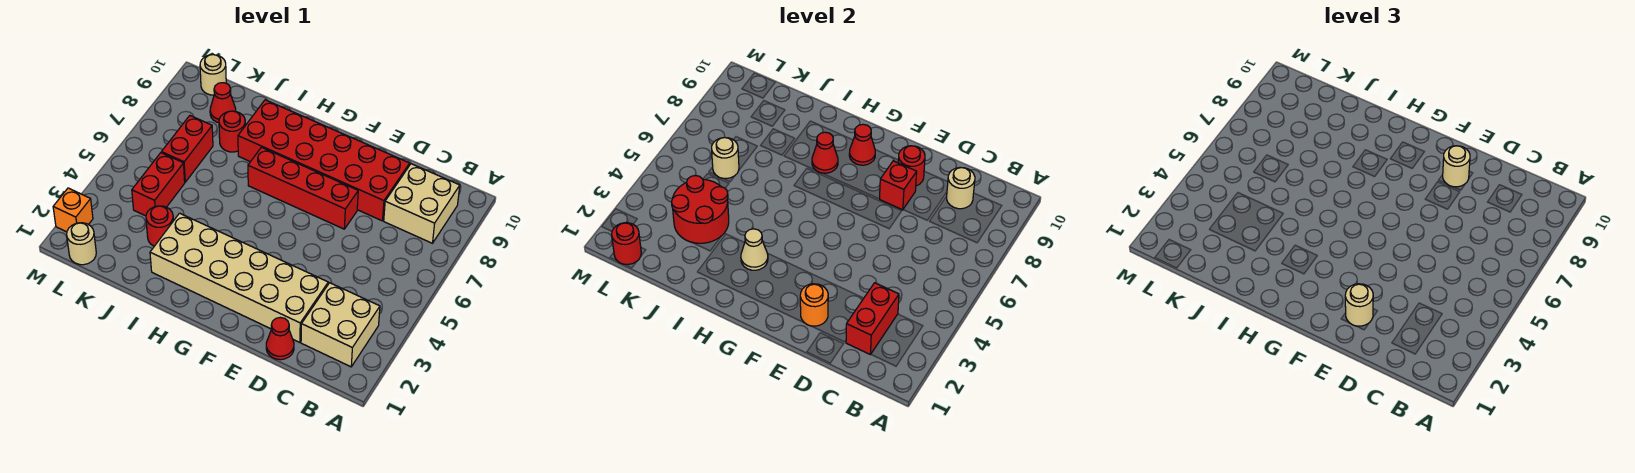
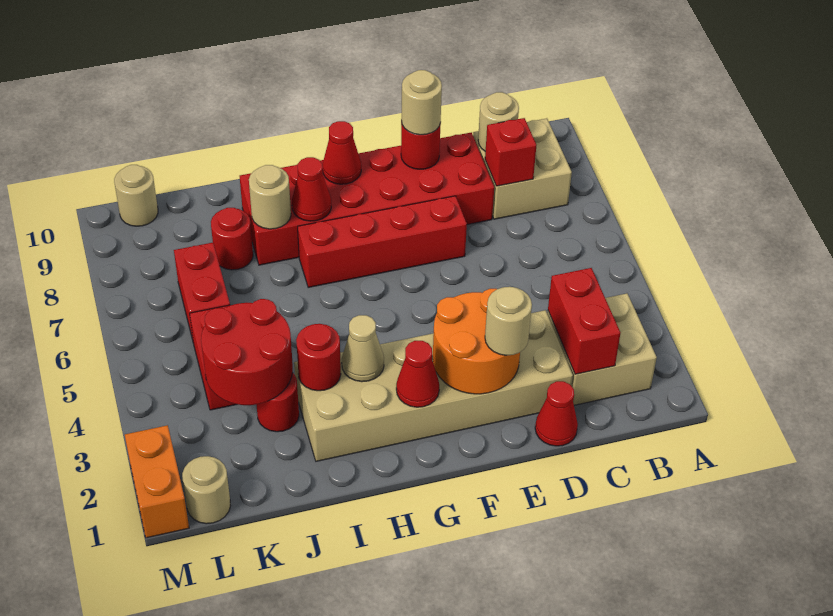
orange 1x1 round brick [800,284,828,326] -> orange 2x2 round brick [433,289,520,394]
red 1x1 brick [880,161,917,210] -> red 1x1 brick moved to [485,118,536,186]
tan 1x1 round brick [712,138,739,178] -> tan 1x1 round brick moved to [249,165,291,229]
red 1x1 cone [210,83,236,123] -> red 1x1 cone moved to [396,341,439,407]
red 1x1 round brick [612,223,641,265] -> red 1x1 round brick moved to [296,324,341,391]
orange 1x1 brick [53,188,93,232] -> orange 1x2 brick [125,425,189,538]

